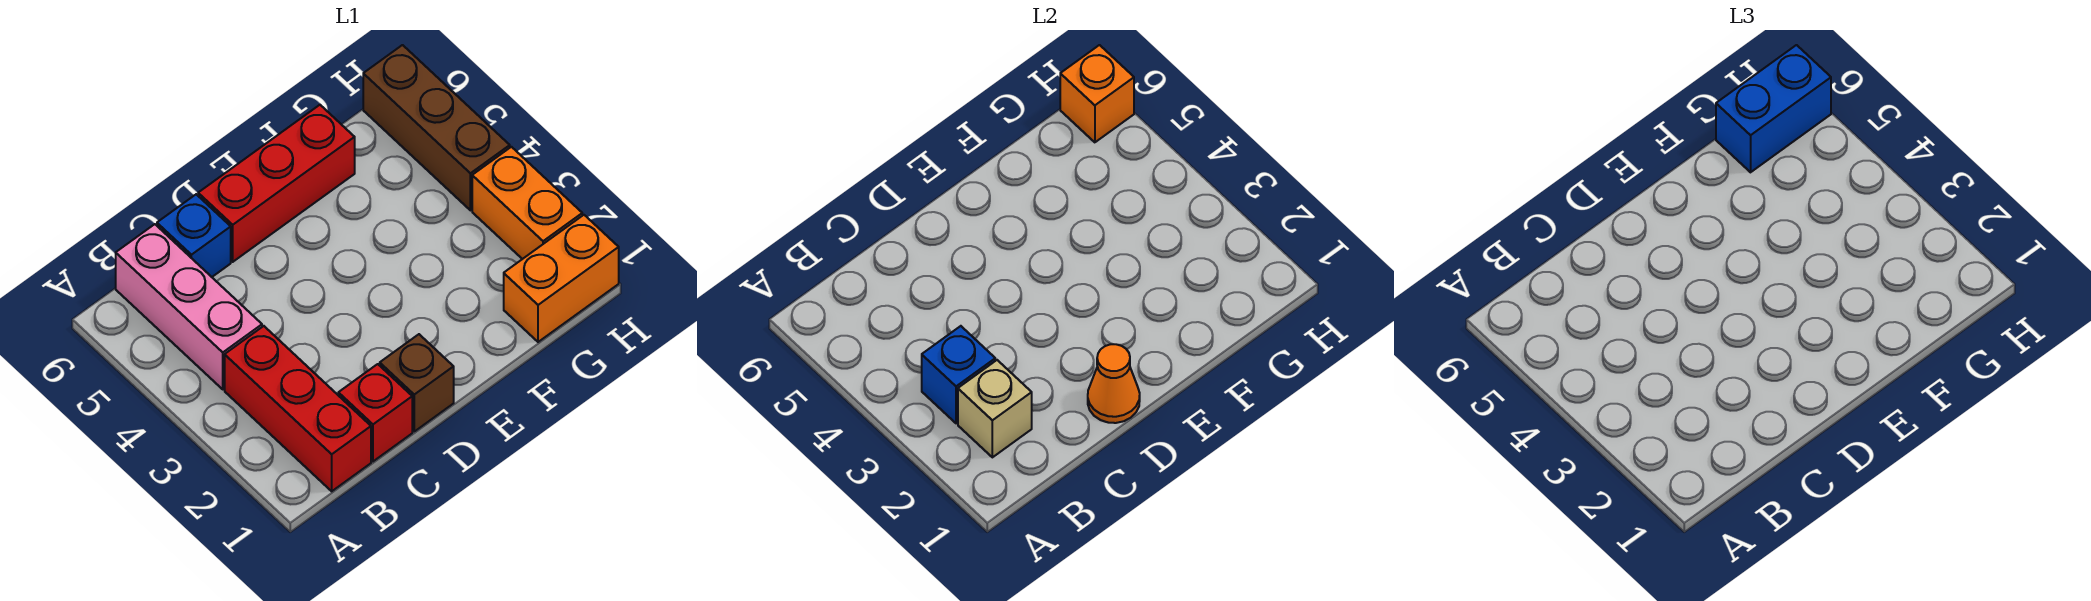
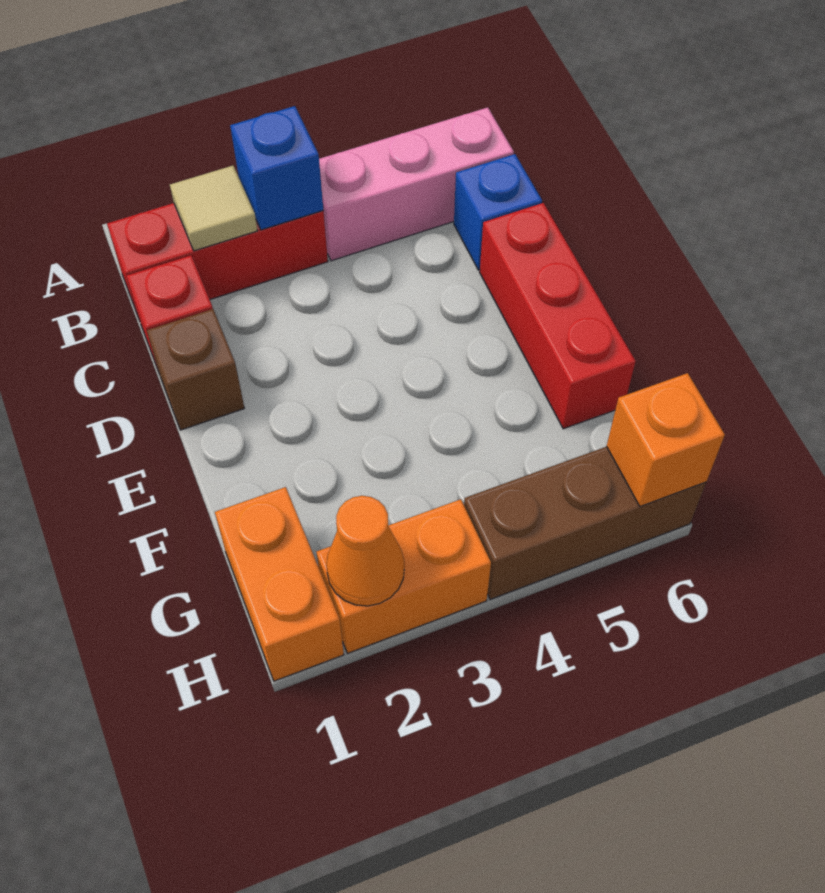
tan 1x1 brick [958,360,1032,457] -> tan 1x1 tile [170,166,257,251]
orange 1x1 cone [1088,344,1140,423] -> orange 1x1 cone moved to [326,496,404,606]
blue 1x2 brick [1716,45,1831,172] -> none

